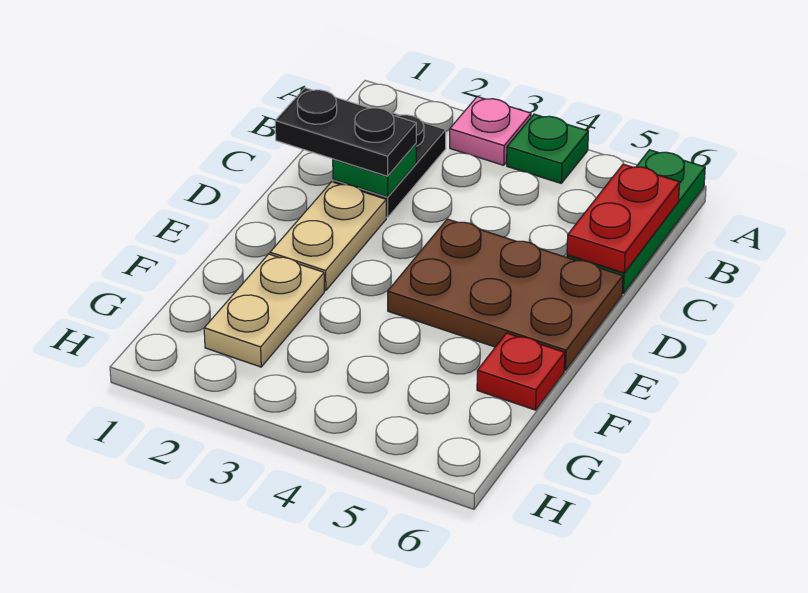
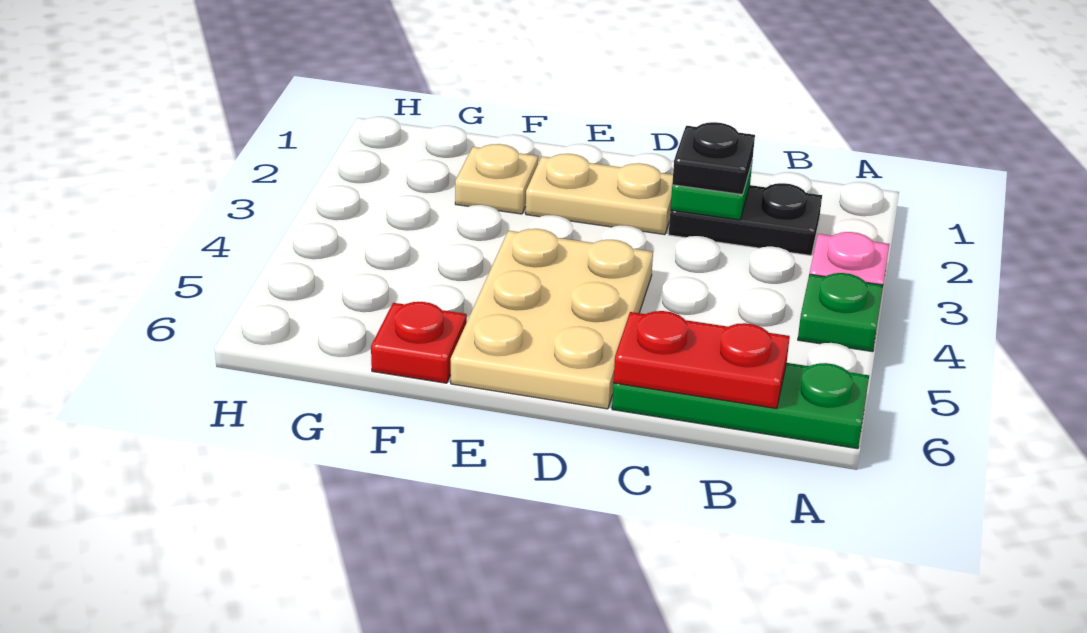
black 1x2 plate [275,88,416,176] -> black 1x1 plate [672,122,755,195]
brown 2x3 plate [388,219,623,370] -> tan 2x3 plate [451,229,653,409]
tan 1x2 plate [204,254,324,367] -> tan 1x1 plate [455,144,538,214]

